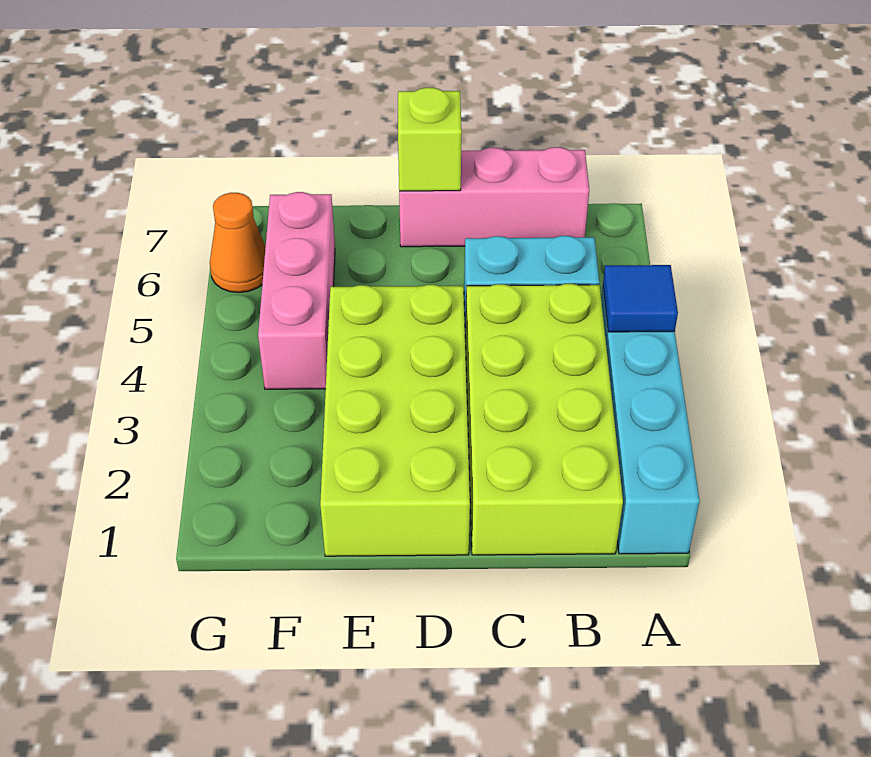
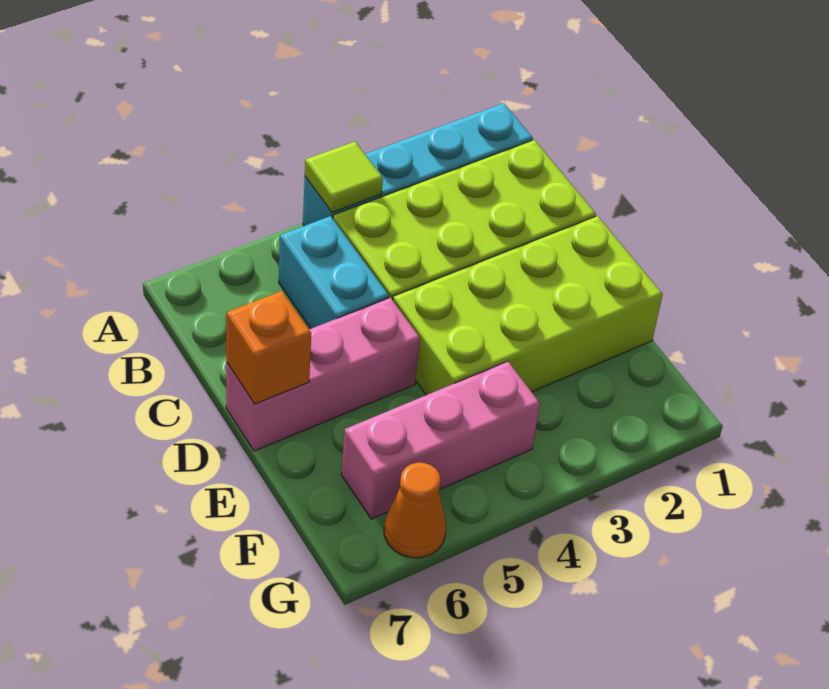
blue 1x1 tile [603,265,678,332] -> lime 1x1 tile [305,142,383,212]
pink 1x3 brick [399,147,589,247] -> pink 1x3 brick turned to [226,298,420,451]
lime 1x1 brick [398,88,462,191] -> orange 1x1 brick [226,291,311,404]

